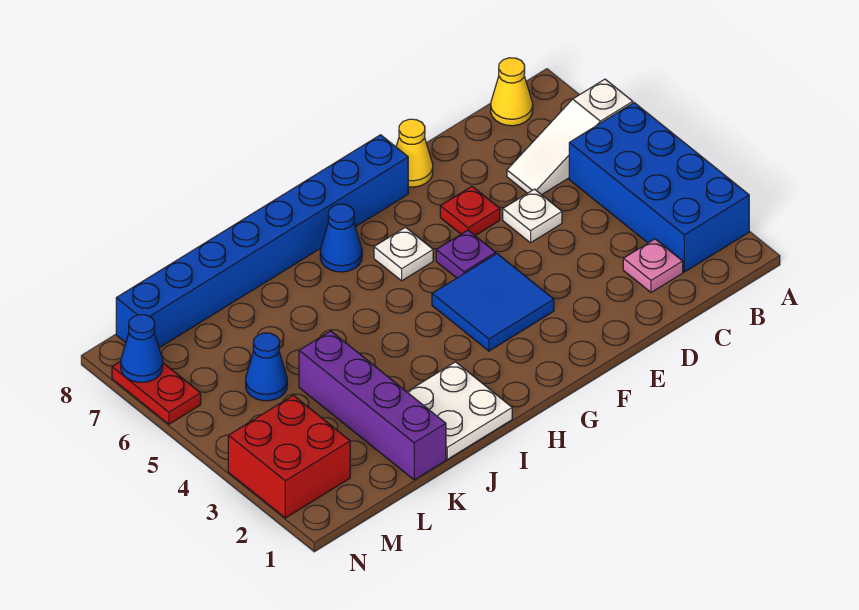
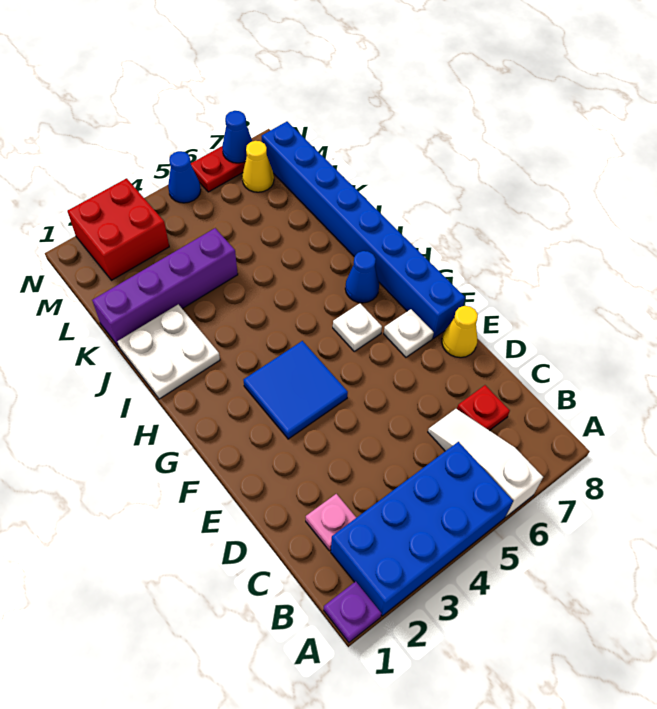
yellow 1x1 cone [491,58,533,126] -> yellow 1x1 cone moved to [242,141,274,192]
white 1x1 plate [503,189,562,243] -> white 1x1 plate moved to [384,309,434,357]
red 1x1 plate [440,186,500,236] -> red 1x1 plate moved to [457,385,510,431]
purple 1x1 plate [436,230,496,278] -> purple 1x1 plate moved to [324,581,381,642]
blue 1x1 cone [246,333,287,401] -> blue 1x1 cone moved to [168,151,201,203]

